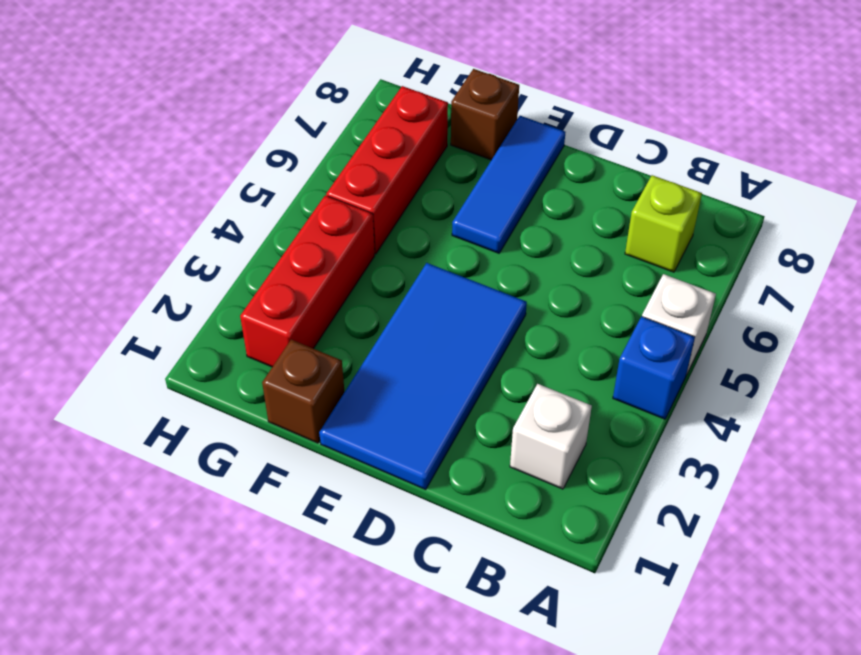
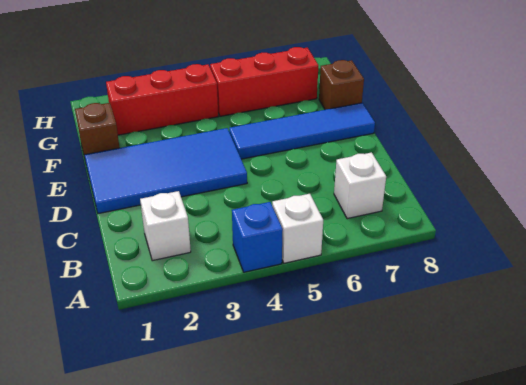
lime 1x1 brick [625,175,702,272] -> white 1x1 brick [334,152,386,219]
blue 1x3 tile [452,116,566,253] -> blue 1x4 tile [229,103,375,159]

